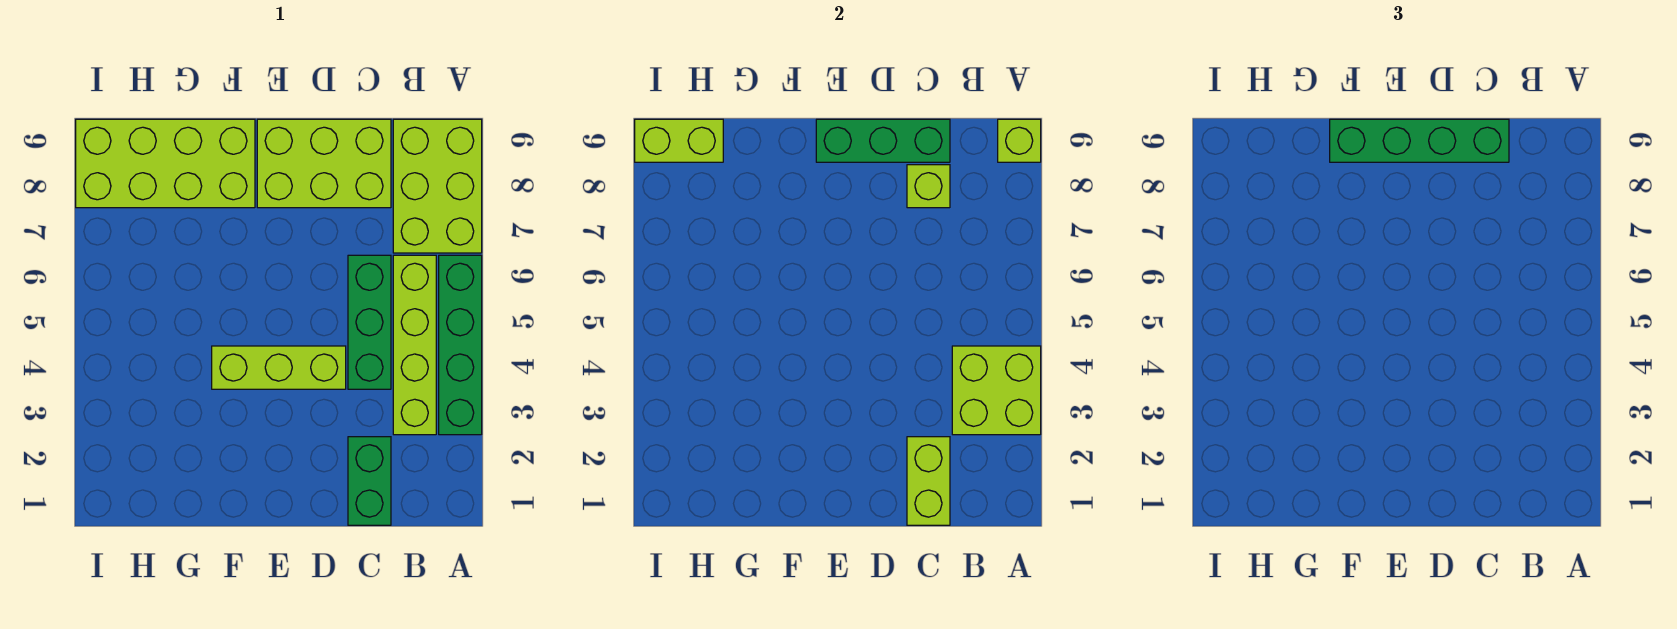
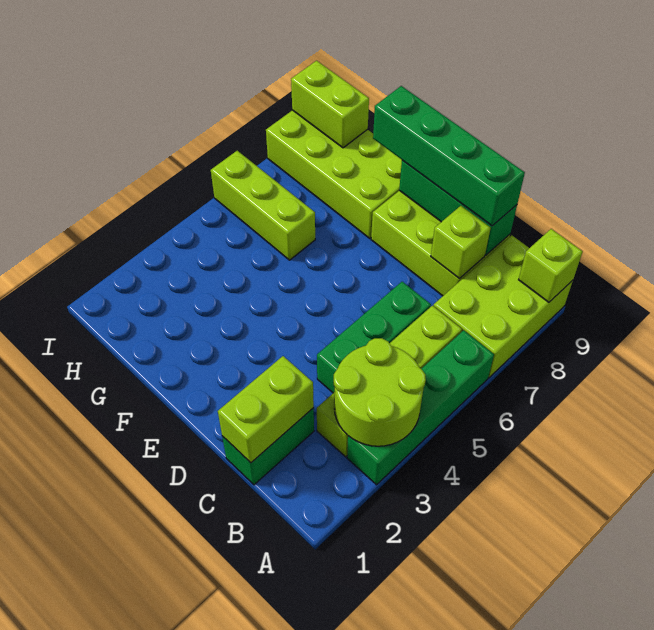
lime 2x2 brick [952,346,1041,435] -> lime 2x2 round brick [334,338,426,446]
lime 1x3 brick [212,346,346,389] -> lime 1x3 brick moved to [211,151,315,260]

